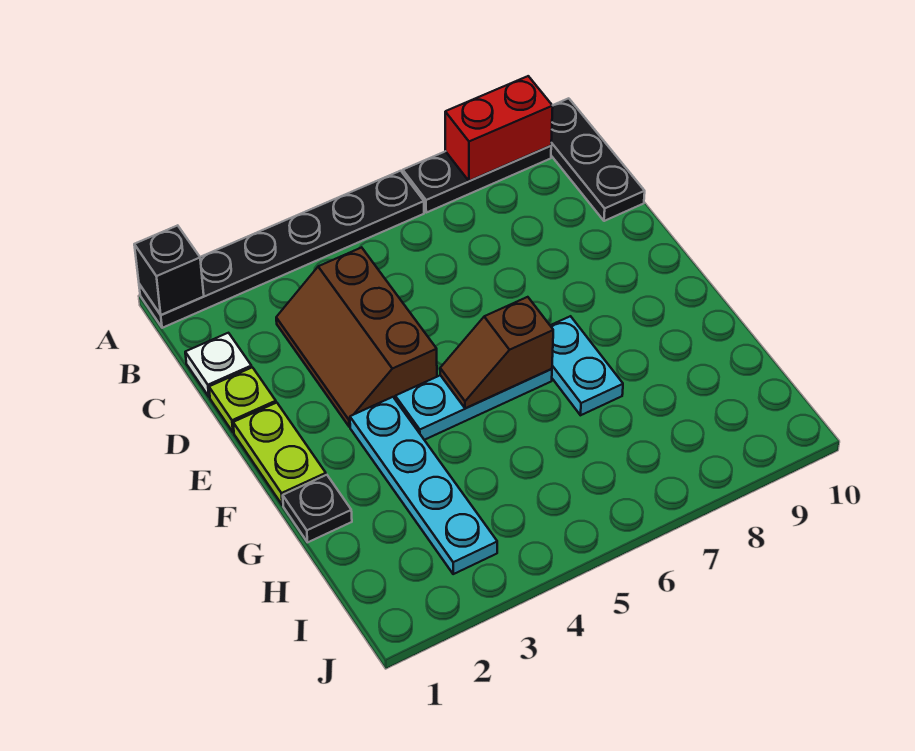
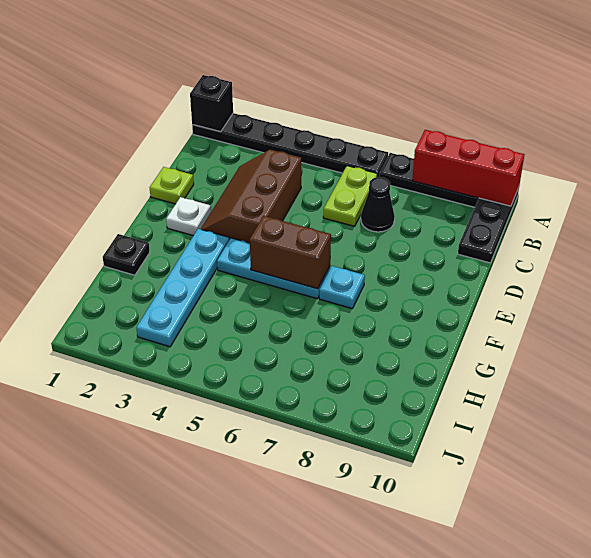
red 1x2 brick [445,76,553,181] -> red 1x3 brick [412,130,525,206]
white 1x1 plate [185,333,252,397] -> white 1x1 plate moved to [166,197,211,236]
none -> black 1x1 cone [361,177,395,232]
lime 1x2 plate [233,403,326,505] -> lime 1x2 plate moved to [323,166,377,226]
brown 1x2 slope [440,297,553,408] -> brown 1x2 brick [250,216,331,289]
cyan 1x2 plate [550,316,623,415] -> cyan 1x1 plate [319,266,365,309]

